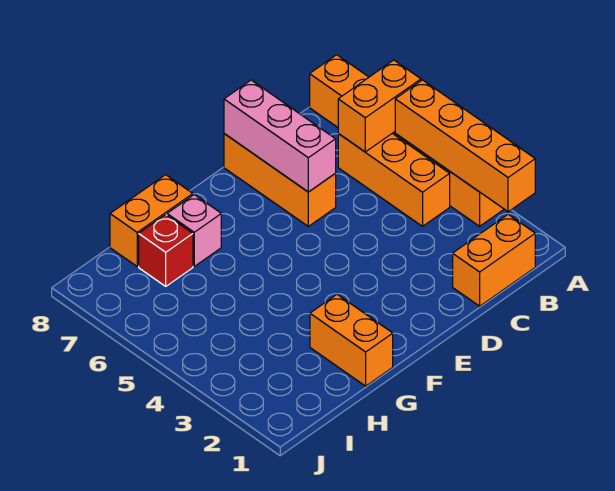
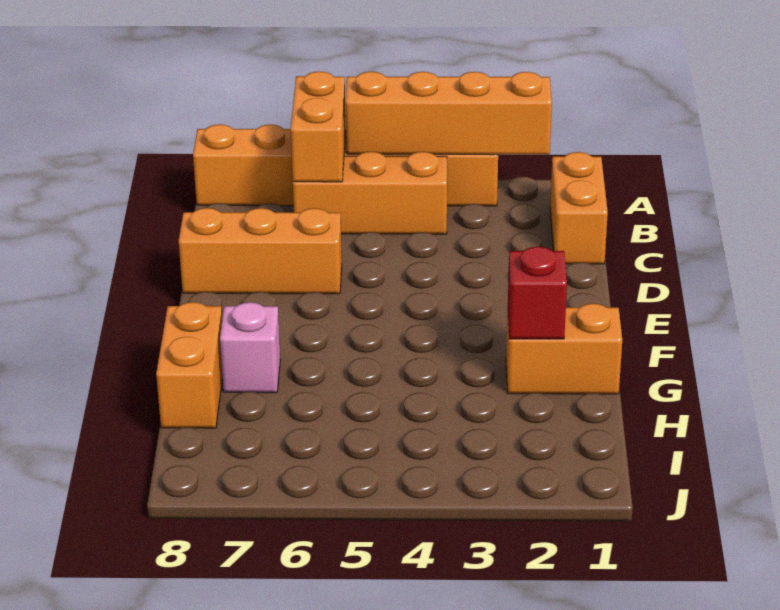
pink 1x3 brick [224,80,336,192] -> none
red 1x1 brick [139,215,193,286] -> red 1x1 brick moved to [508,247,567,339]

